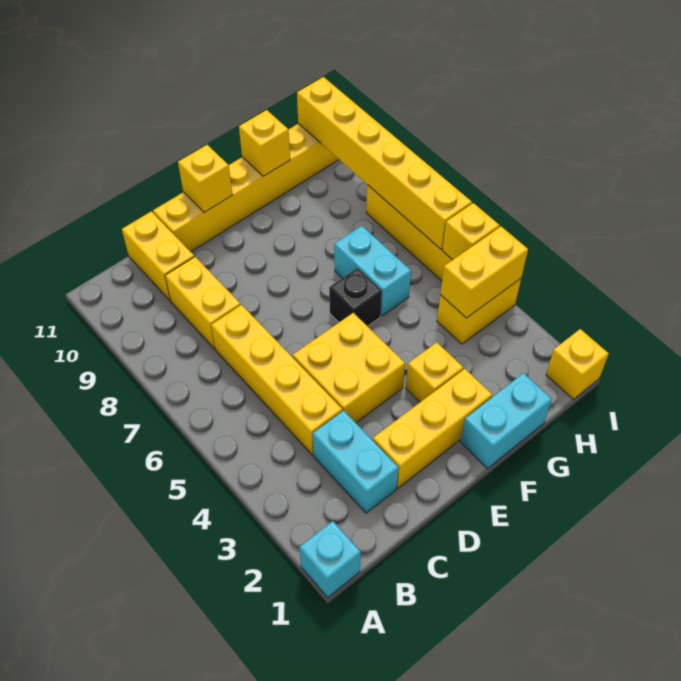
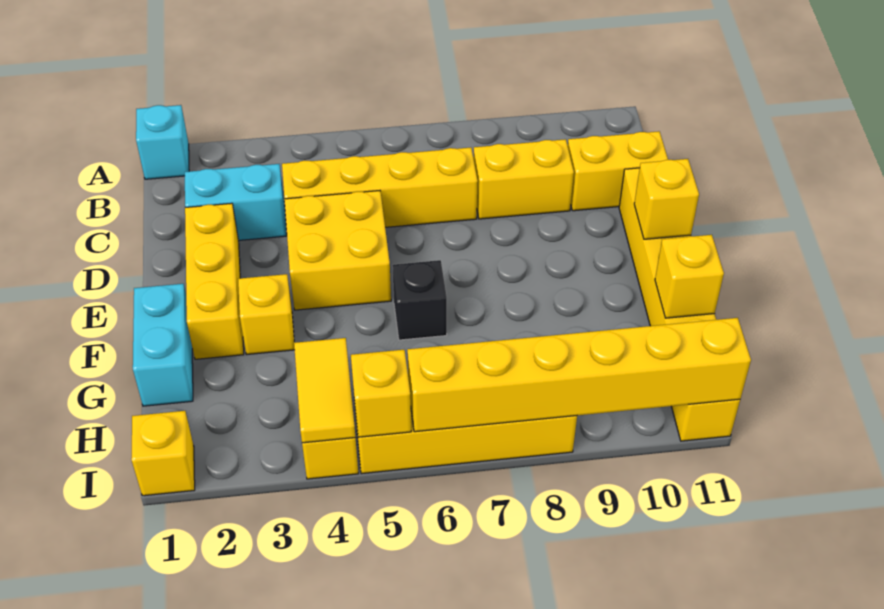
cyan 1x2 brick [334,226,411,316] -> none
yellow 1x2 brick [440,227,528,318] -> yellow 1x2 tile [294,338,355,443]

